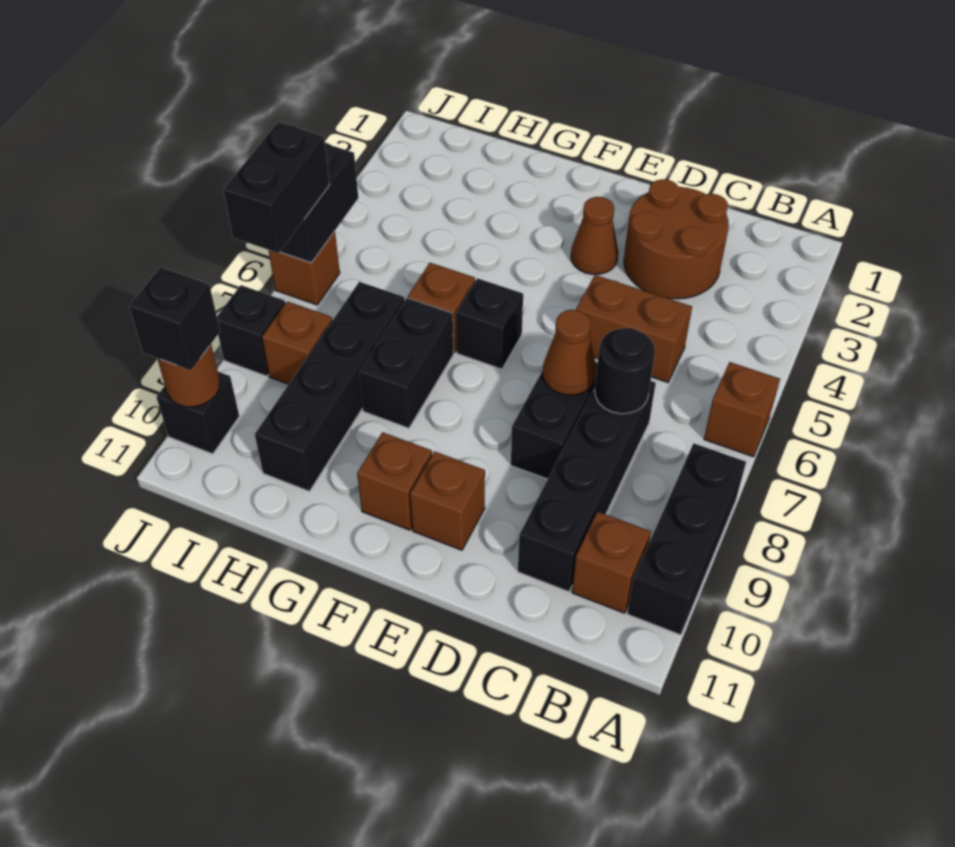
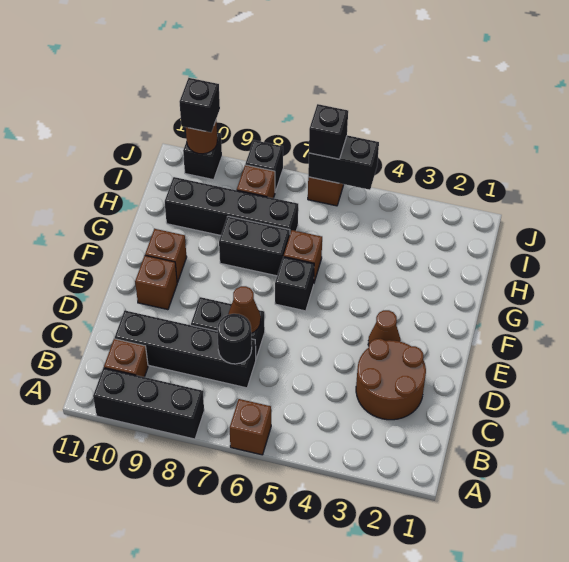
brown 1x2 brick [576,275,692,382] -> none
black 1x2 brick [223,122,330,253] -> black 1x1 brick [309,104,348,159]

